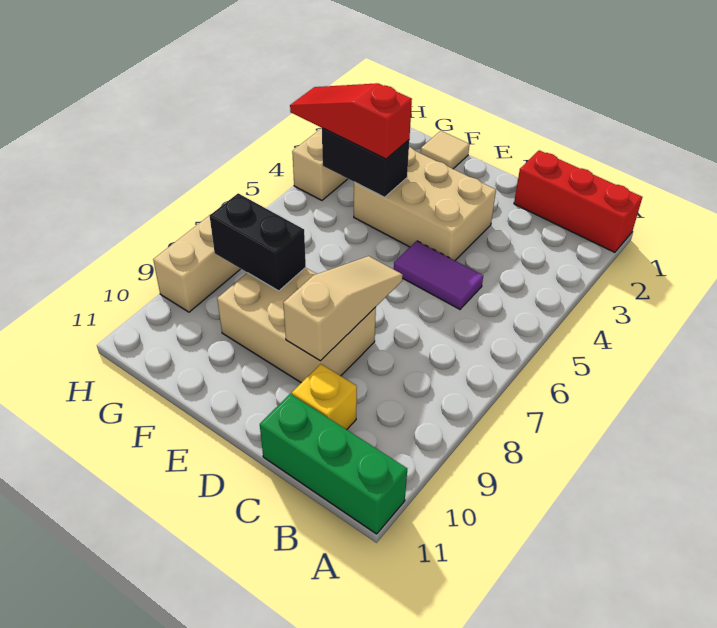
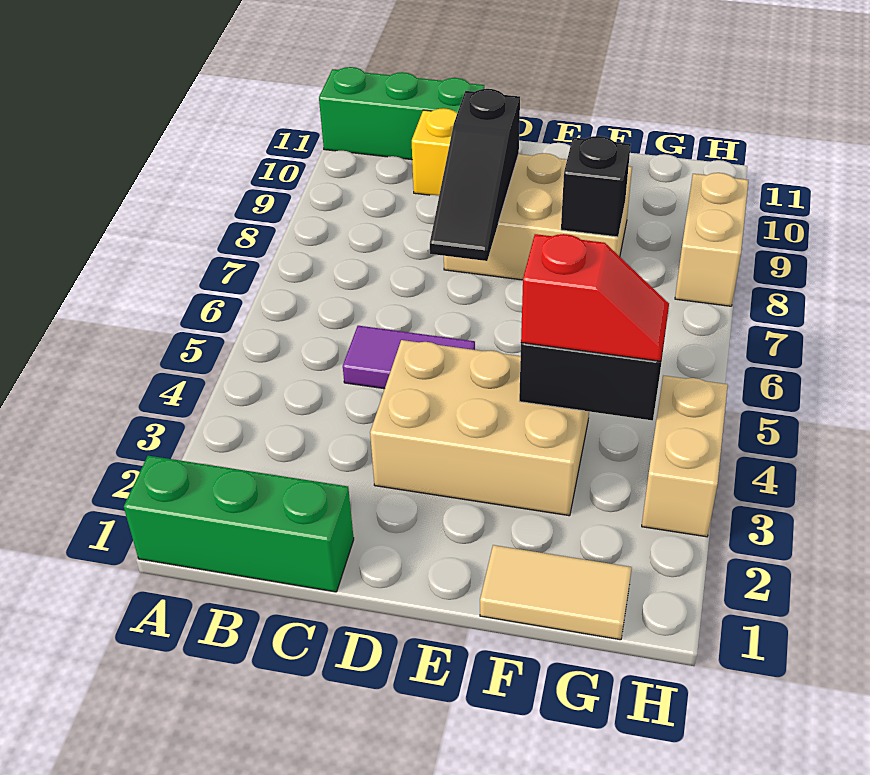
red 1x3 brick [514,150,642,252] -> green 1x3 brick [124,456,354,592]
tan 1x3 slope [283,256,403,361] -> black 1x3 slope [430,89,520,261]
tan 1x1 tile [421,131,470,169] -> tan 1x2 tile [480,545,632,640]
red 1x3 slope [290,83,412,159] -> red 1x2 slope [521,234,669,361]
black 1x2 brick [210,193,306,291] -> black 1x1 brick [561,136,631,237]

